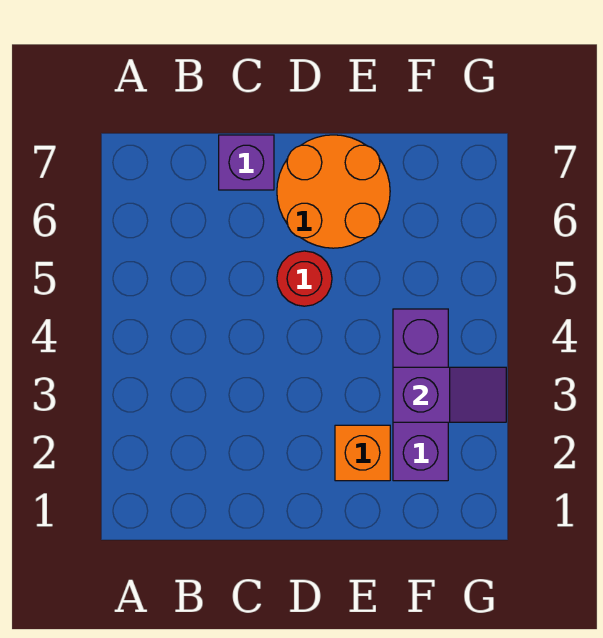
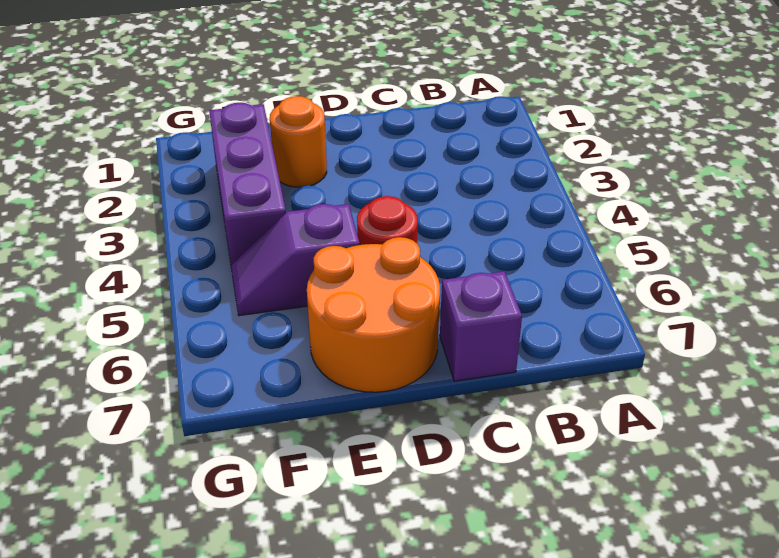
orange 1x1 brick [335,425,390,481] -> orange 1x1 round brick [270,96,327,187]
purple 1x2 slope [393,367,506,422] -> purple 1x2 slope moved to [231,204,360,316]

